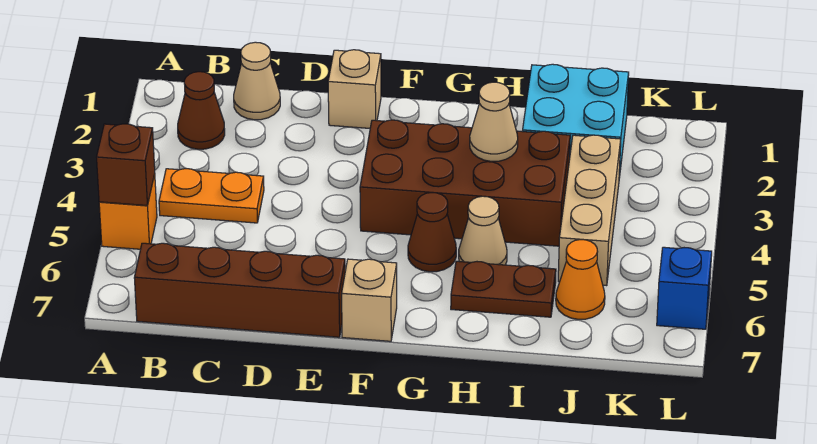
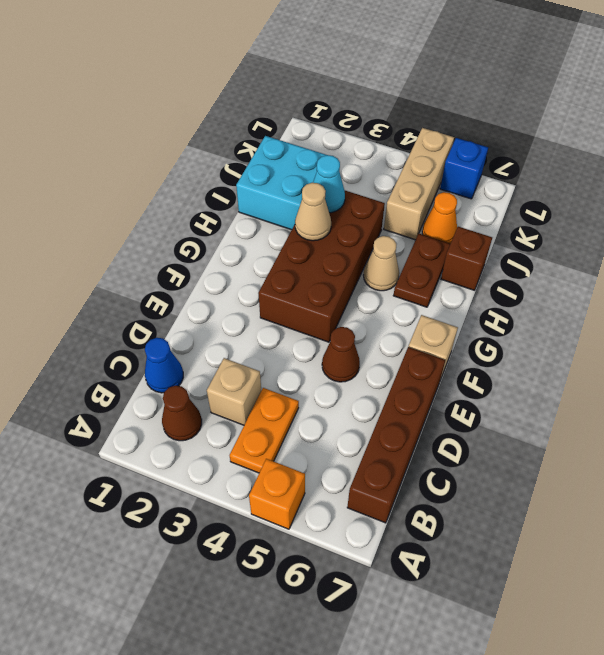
brown 1x1 brick [97,124,155,206] -> brown 1x1 brick moved to [441,227,492,290]
tan 1x1 cone [234,42,280,120] -> blue 1x1 cone [145,338,183,393]
tan 1x1 brick [328,50,381,128] -> tan 1x1 brick moved to [207,358,261,425]
brown 1x1 cone [408,192,456,272] -> brown 1x1 cone moved to [322,327,360,382]
none -> cyan 1x1 cone [313,155,345,213]
tan 1x3 brick [558,135,621,286] -> tan 1x3 brick turned to [384,128,454,240]

